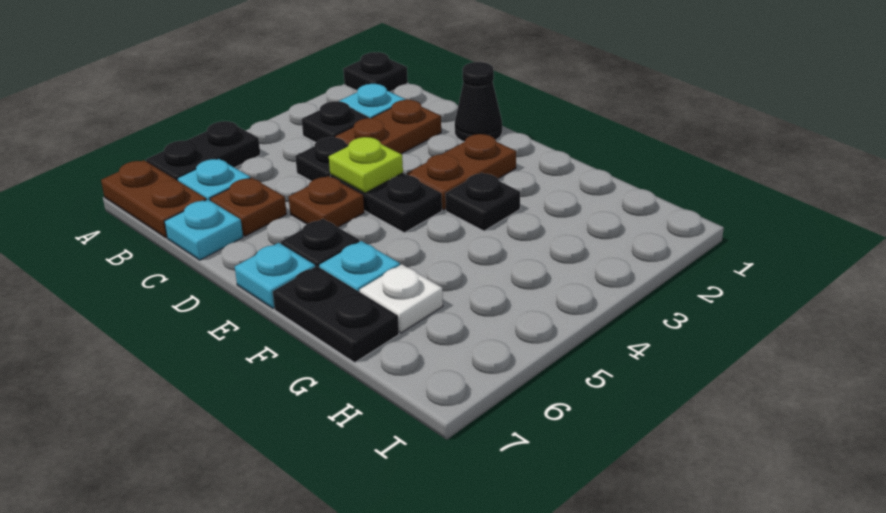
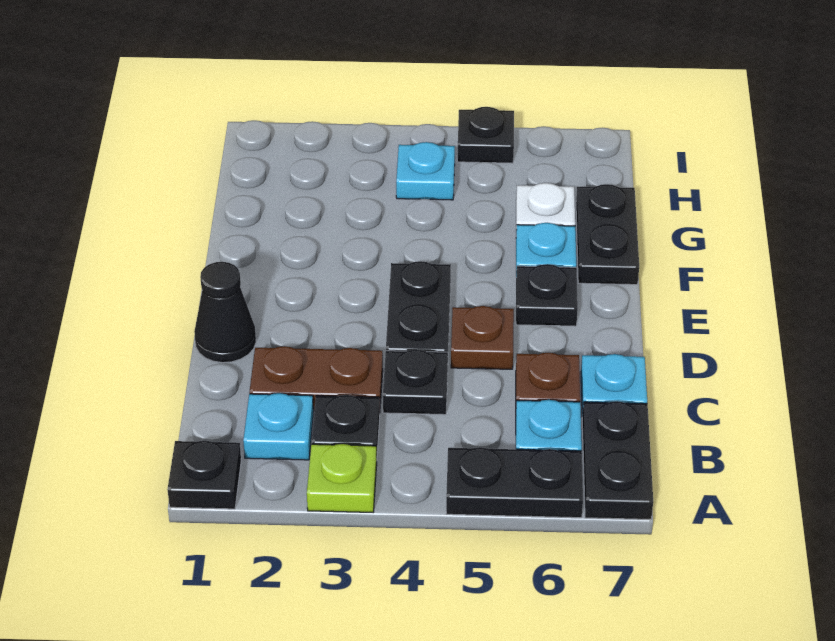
brown 1x2 plate [101,160,207,238] -> black 1x2 plate [582,401,653,520]
lime 1x1 plate [329,137,403,193] -> lime 1x1 plate moved to [307,444,377,512]
brown 1x2 plate [407,134,516,210] -> none
cyan 1x1 plate [235,243,315,309] -> cyan 1x1 plate moved to [396,142,455,200]
black 1x1 plate [445,173,520,231] -> black 1x1 plate moved to [457,107,514,163]

